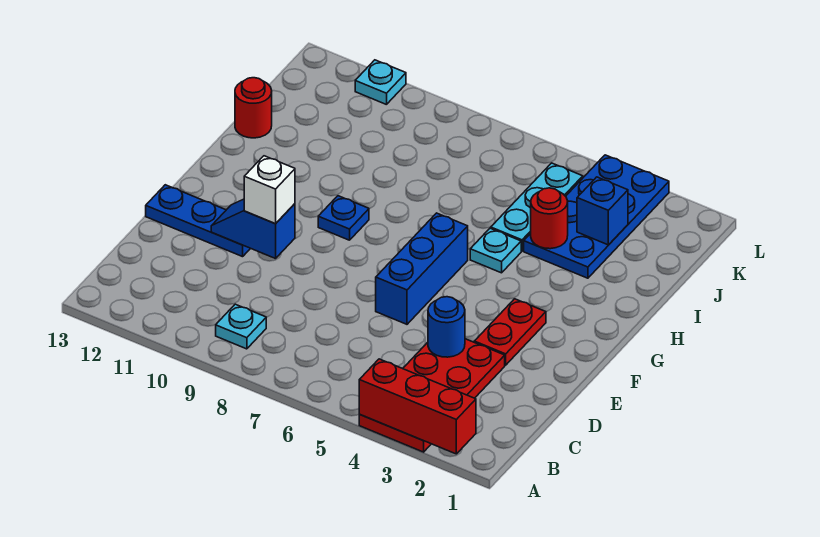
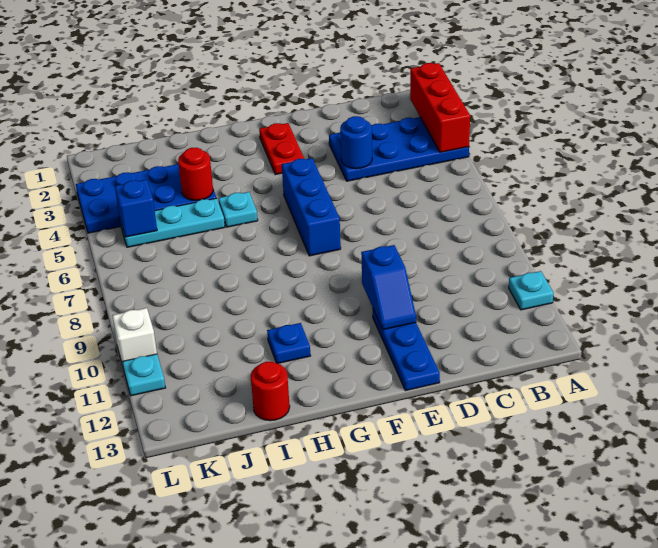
red 2x4 plate [359,339,505,452] -> blue 2x4 plate [329,117,469,181]
cyan 1x1 plate [216,304,266,349] -> cyan 1x1 plate moved to [509,271,554,310]
red 1x2 plate [474,299,546,365] -> red 1x2 plate turned to [259,123,304,175]
blue 1x3 brick [376,213,468,324] -> blue 1x3 brick turned to [282,158,341,256]
white 1x1 brick [244,156,295,224] -> white 1x1 brick moved to [112,308,157,366]
blue 1x1 plate [318,196,369,240] -> blue 1x1 plate moved to [267,323,311,364]
blue 1x1 brick [577,177,628,245] -> blue 1x1 brick moved to [115,180,157,237]

